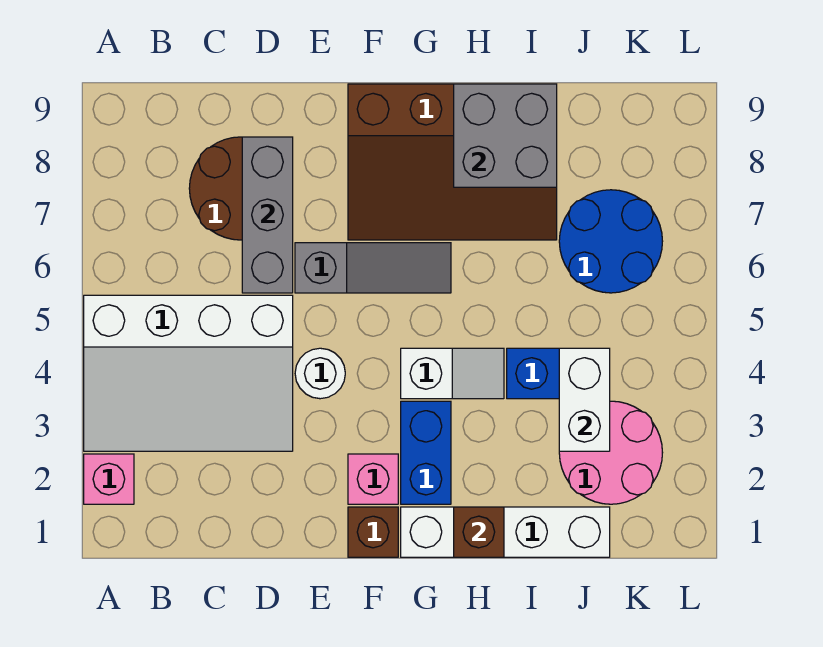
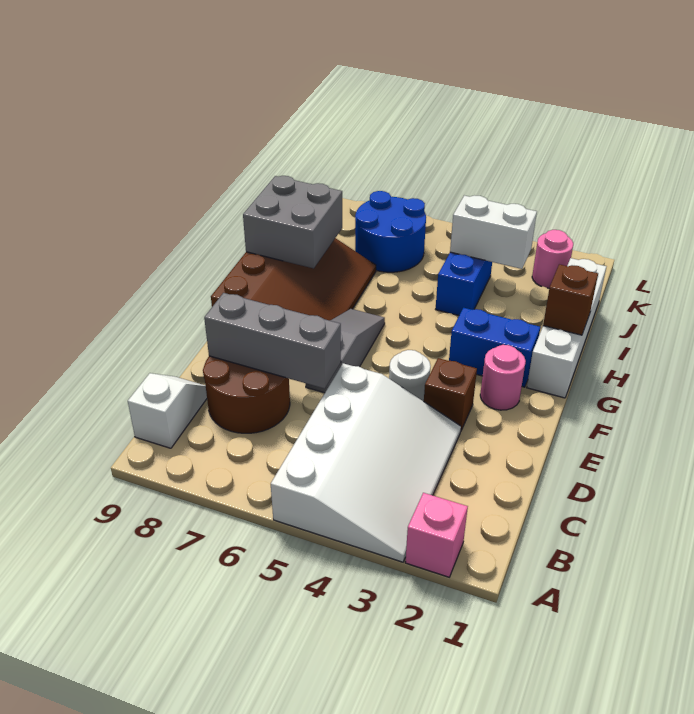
brown 1x1 brick [348,507,398,557] -> brown 1x1 brick moved to [424,358,477,430]
pink 1x1 brick [348,454,398,504] -> pink 1x1 round brick [480,345,526,410]
white 1x2 slope [401,348,504,399] -> white 1x2 slope moved to [128,373,207,448]
pink 2x2 round brick [559,401,663,504] -> pink 1x1 round brick [532,230,573,288]

